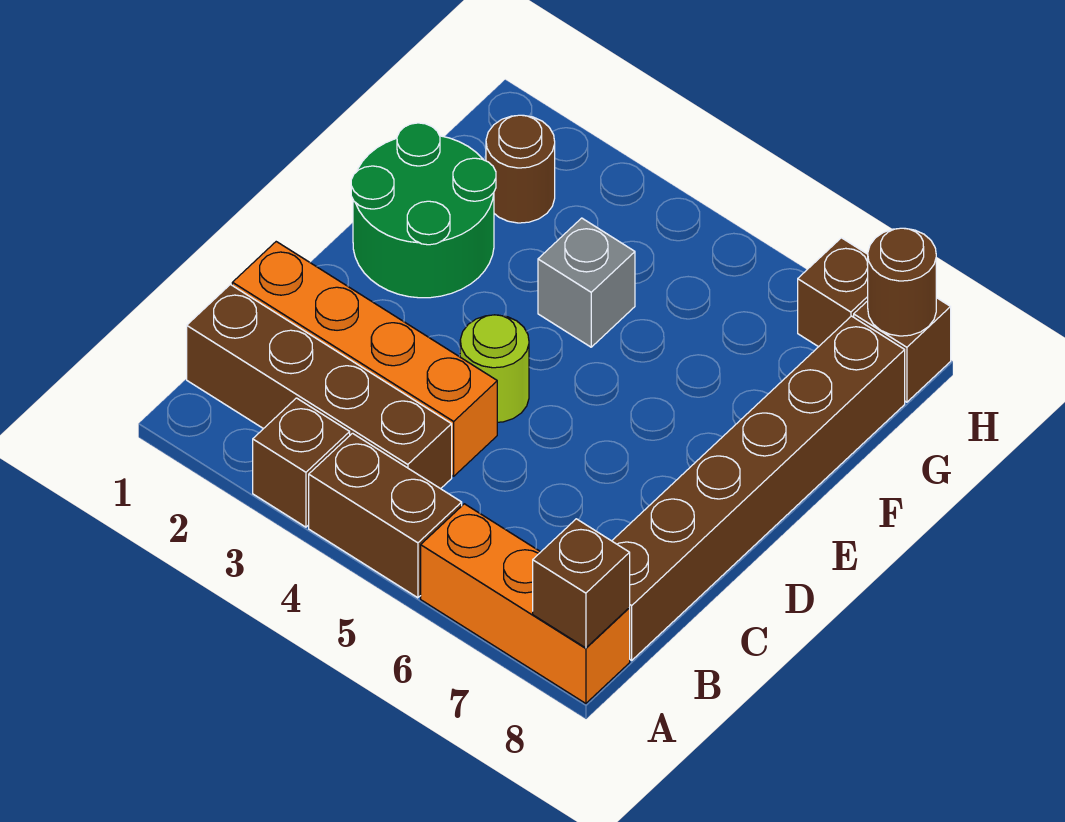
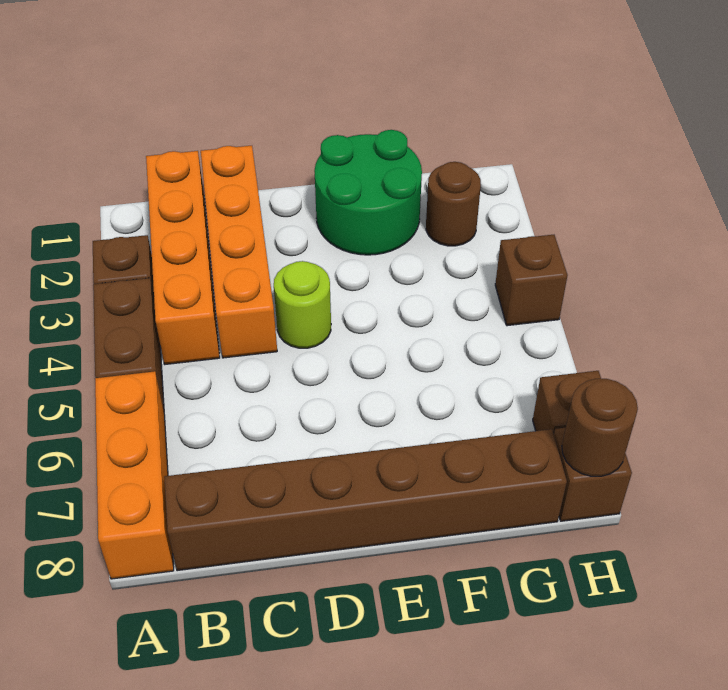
brown 1x1 brick [533,519,630,648] -> brown 1x1 brick moved to [495,235,568,326]
brown 1x4 brick [187,284,452,489] -> orange 1x4 brick [146,151,220,364]
grey 1x1 brick [538,218,635,347] -> none

